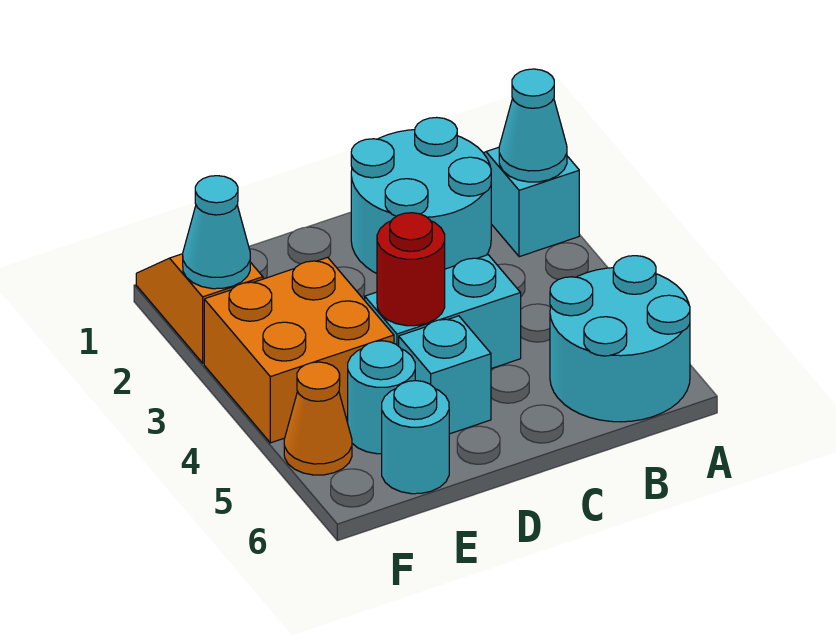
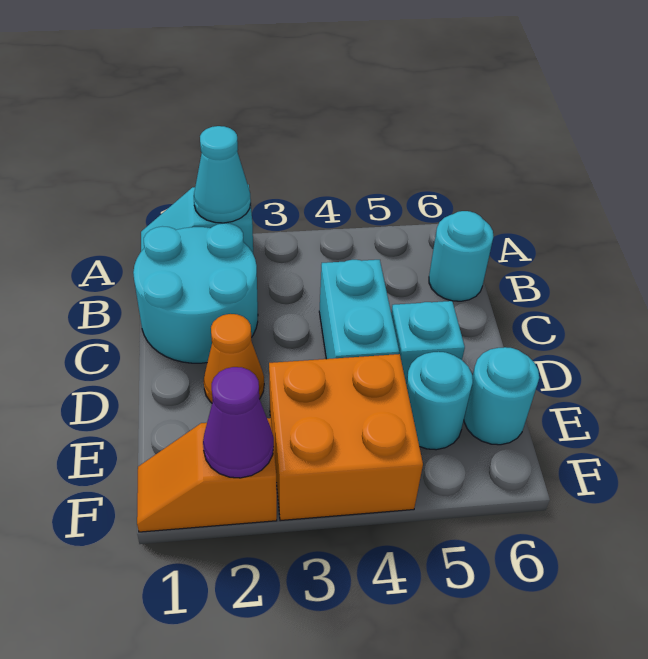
cyan 2x2 round brick [550,256,690,422] -> cyan 1x1 round brick [429,211,493,301]
red 1x1 round brick [377,213,445,326] -> none
cyan 1x1 cone [183,176,250,289] -> purple 1x1 cone [203,367,274,478]
orange 1x1 cone [284,362,352,475] -> orange 1x1 cone moved to [204,314,264,403]

